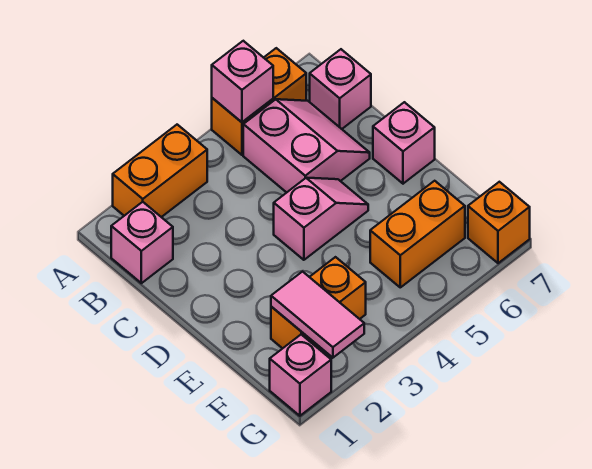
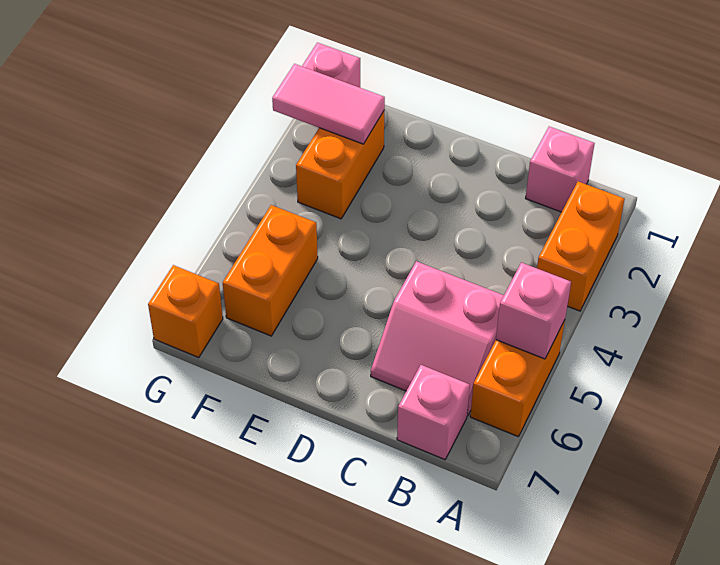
pink 1x2 slope [274,178,368,260] -> none
pink 1x1 brick [373,102,435,184] -> none

